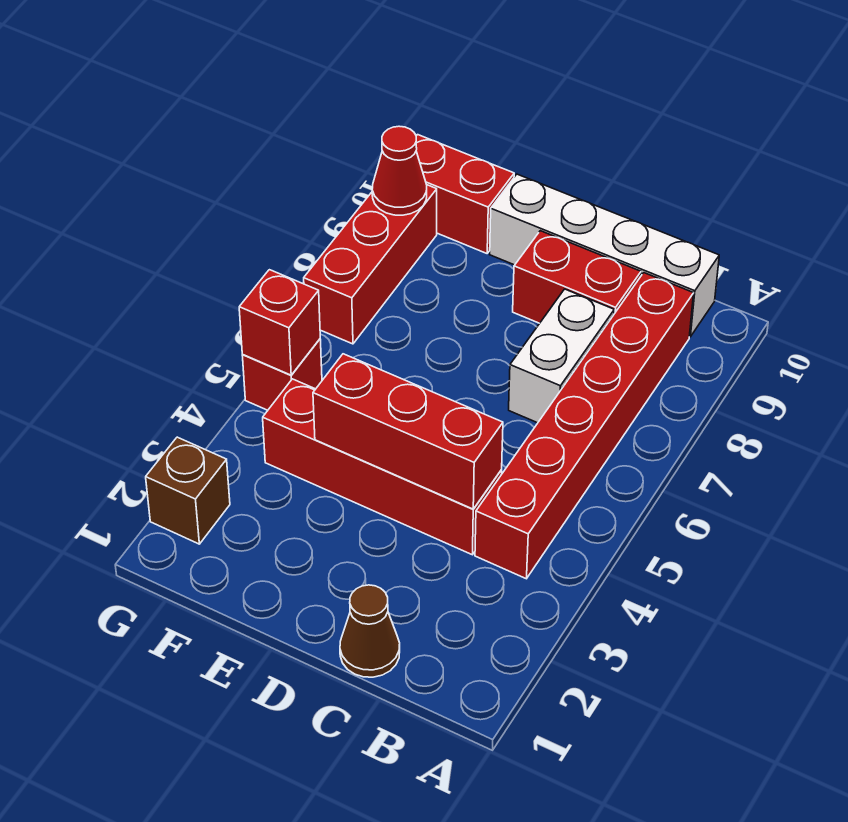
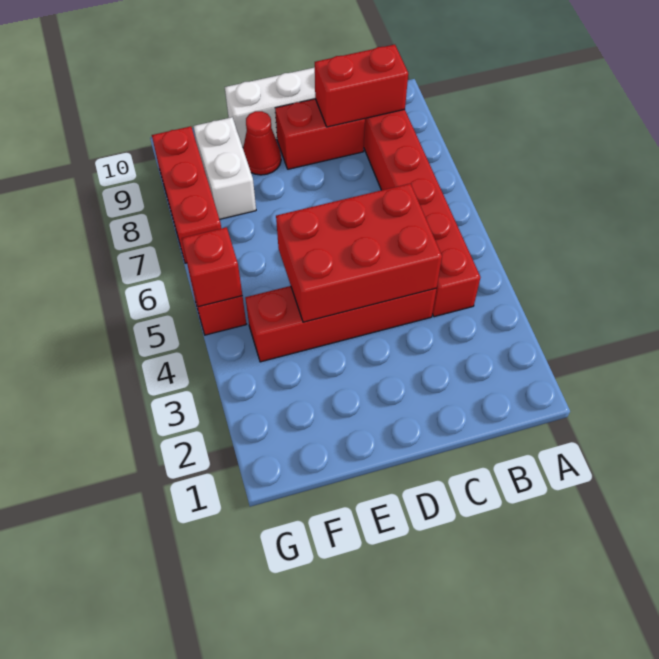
brown 1x1 cone [340,585,400,677] -> none
red 1x3 brick [313,354,503,509] -> red 2x3 brick [276,183,442,322]
white 1x2 brick [509,289,614,423] -> white 1x2 brick moved to [193,117,256,219]
red 1x2 brick [416,135,514,253] -> red 1x2 brick moved to [315,45,408,127]
brown 1x1 brick [146,437,230,544] -> none
red 1x1 cone [372,126,427,215] -> red 1x1 cone moved to [243,111,281,175]

